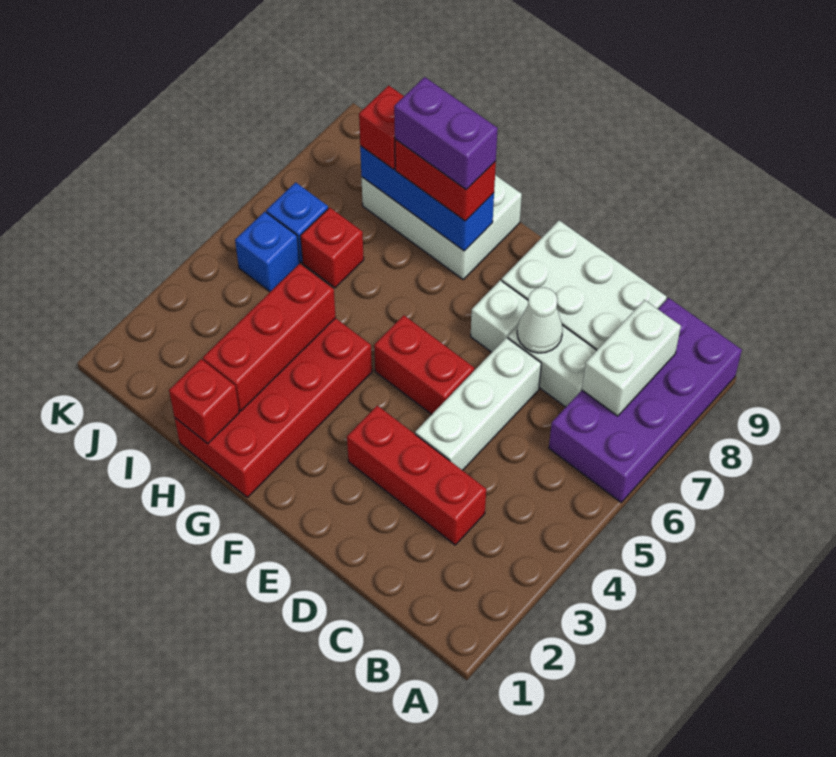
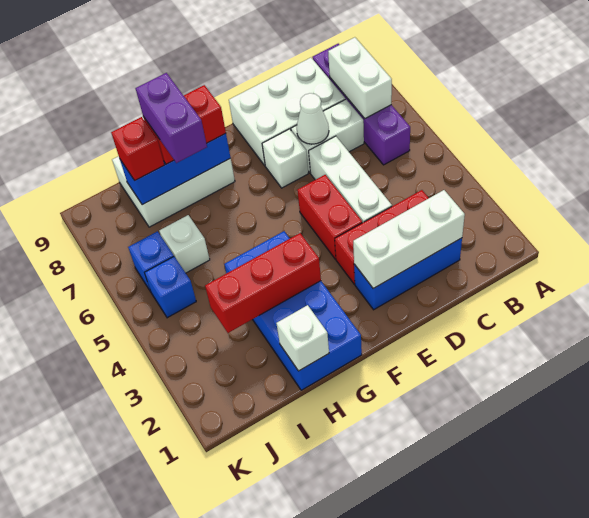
purple 2x4 brick [549,298,742,502] -> purple 1x4 brick [312,44,410,165]
none -> blue 1x3 brick [354,238,462,310]
none -> white 1x3 brick [353,190,465,288]
red 1x2 brick [374,315,474,414] -> red 1x2 brick turned to [297,175,362,259]
red 2x4 brick [175,318,372,497] -> blue 2x4 brick [224,231,362,390]
purple 1x2 brick [394,77,498,190] -> purple 1x2 brick turned to [136,73,207,163]
red 1x1 brick [169,359,239,444] -> white 1x1 brick [276,305,329,371]
red 1x3 brick [203,264,336,411] -> red 1x3 brick turned to [205,233,321,333]
red 1x1 brick [300,207,364,288] -> white 1x1 brick [159,215,210,273]

